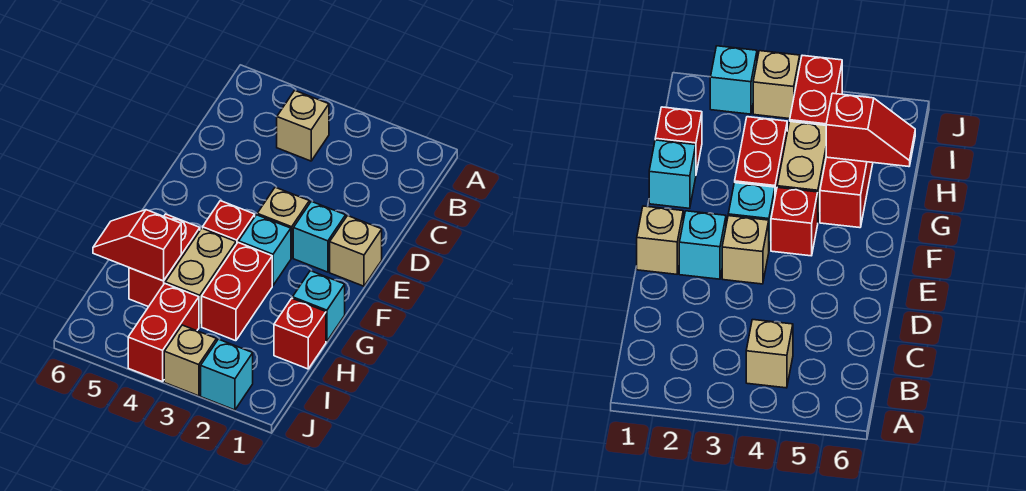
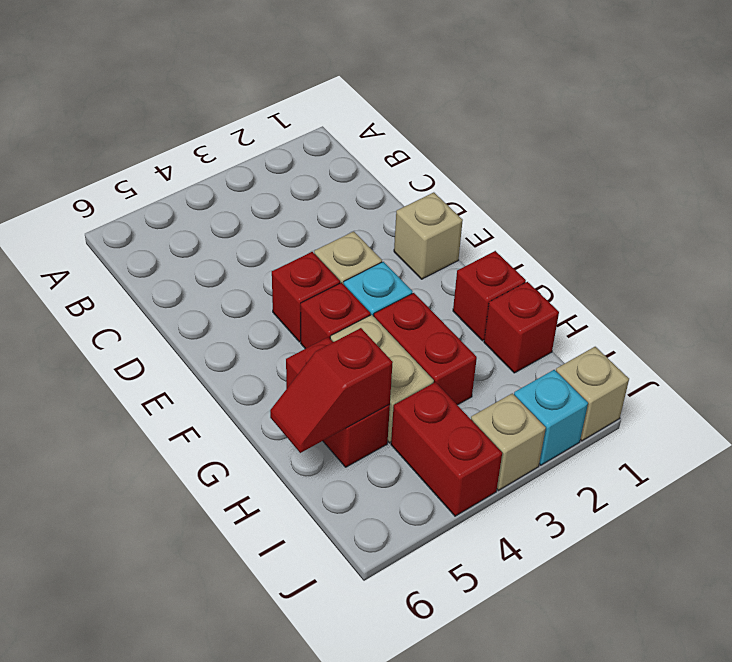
tan 1x1 brick [277,90,329,161] -> tan 1x1 brick moved to [556,347,629,441]
cyan 1x1 brick [293,201,346,272] -> none
none -> red 1x1 brick [272,252,340,342]
cyan 1x1 brick [293,271,345,341] -> red 1x1 brick [453,251,526,341]

